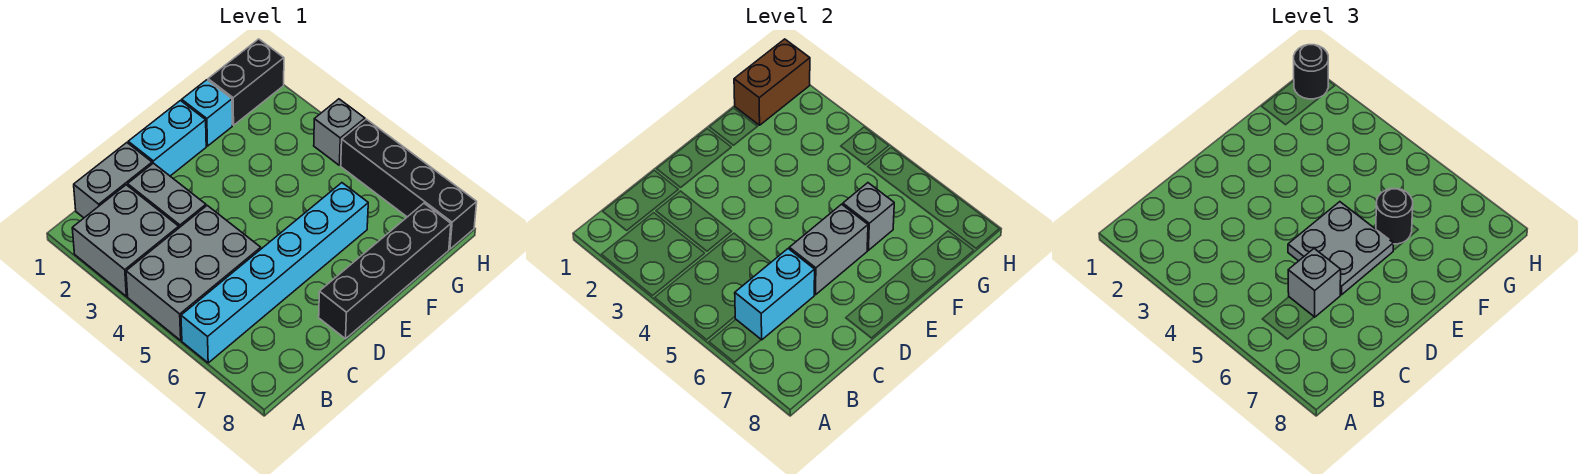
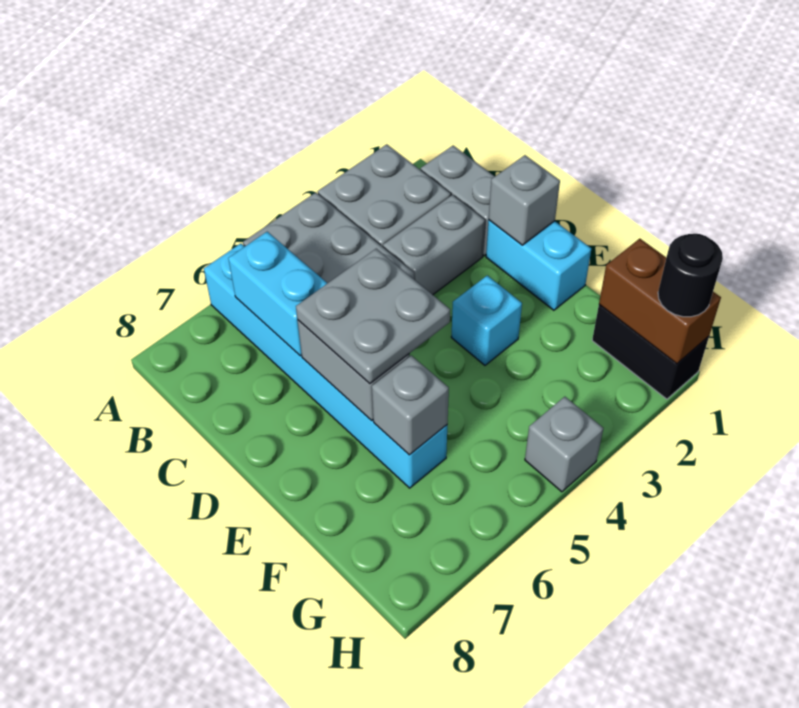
grey 1x1 brick [1288,249,1341,317] -> grey 1x1 brick moved to [489,155,560,245]
black 1x4 brick [319,203,451,339] -> none
cyan 1x1 brick [182,80,232,146] -> cyan 1x1 brick moved to [451,275,522,365]
black 1x1 round brick [1376,189,1413,244] -> none
black 1x4 brick [341,119,477,249] -> none

